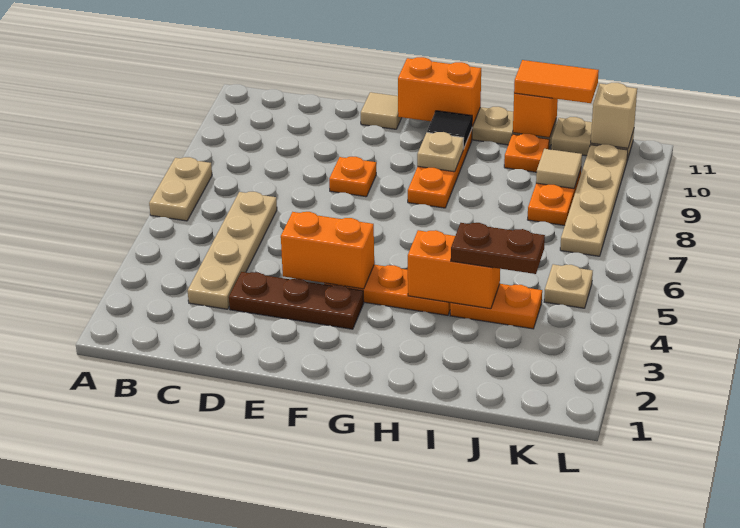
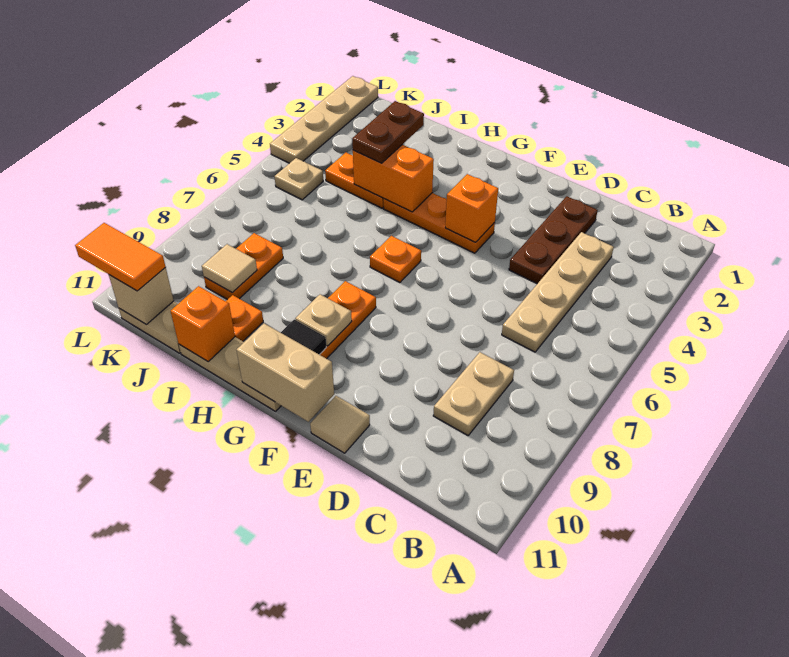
tan 1x2 plate [149,157,212,221] -> tan 1x2 plate moved to [433,352,514,435]
brown 1x3 plate [229,272,364,329] -> brown 1x3 plate turned to [509,196,598,284]
orange 1x2 brick [281,212,374,289] -> orange 1x1 brick [445,174,498,242]
orange 1x1 plate [329,157,376,197] -> orange 1x1 plate moved to [370,236,421,282]
orange 1x2 brick [398,57,481,127] -> tan 1x2 brick [237,324,334,422]
brown 1x2 plate [451,223,545,274] -> brown 1x2 plate turned to [352,101,424,163]
orange 1x2 tile [514,60,599,103] -> orange 1x2 tile moved to [75,223,165,291]
tan 1x4 plate [560,144,628,256] -> tan 1x4 plate moved to [270,76,378,163]

